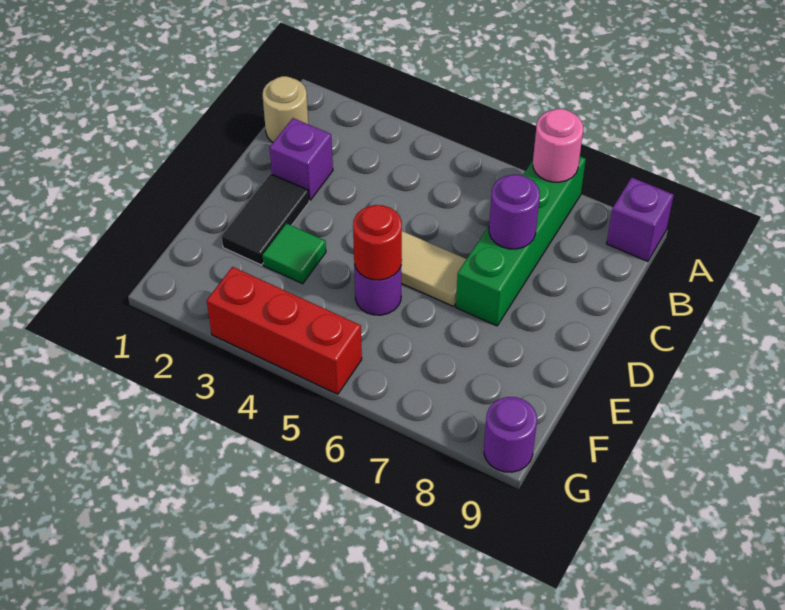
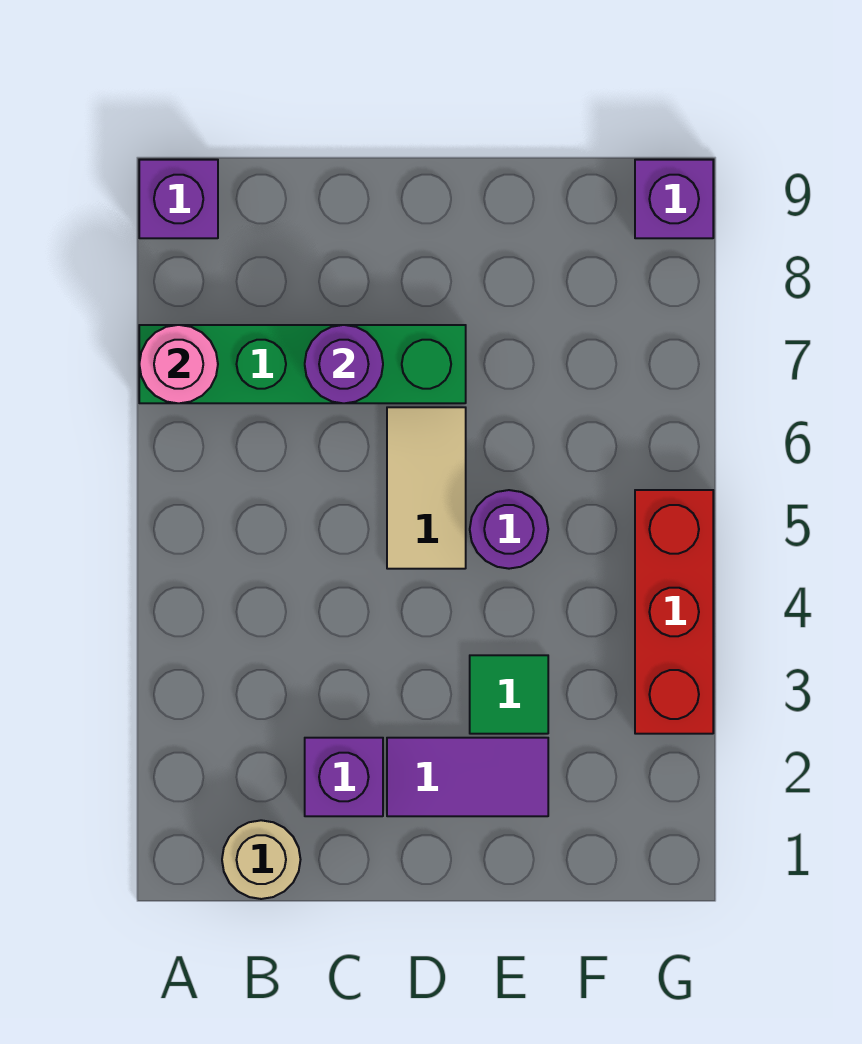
black 1x2 tile [222,174,309,265] -> purple 1x2 tile [387,738,548,816]
red 1x1 round brick [353,205,402,280] -> none
purple 1x1 round brick [484,397,537,472] -> purple 1x1 brick [635,160,713,238]

